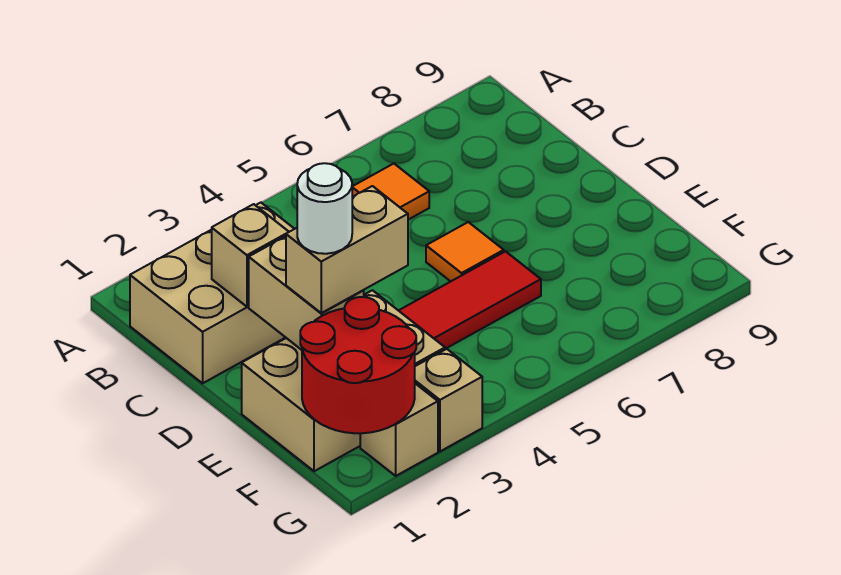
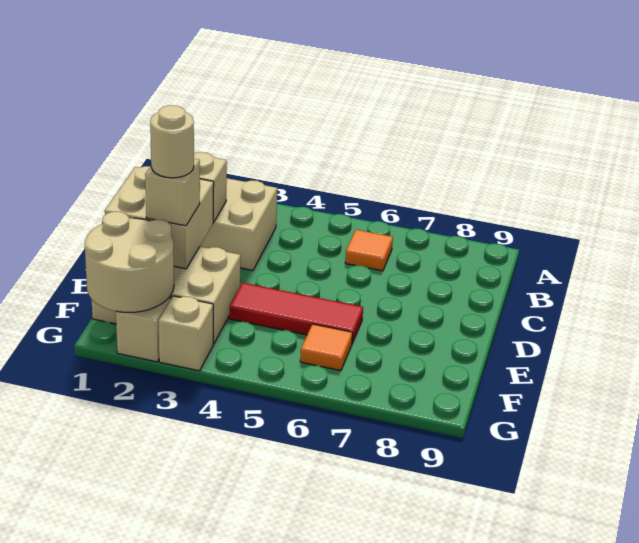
tan 1x2 brick [249,236,364,350] -> tan 2x2 brick [105,166,214,269]
orange 1x1 tile [426,222,504,281] -> orange 1x1 tile moved to [300,324,353,371]
tan 1x2 brick [286,186,408,313] -> tan 1x1 brick [145,159,200,226]
white 1x1 round brick [297,163,352,254] -> tan 1x1 round brick [150,105,194,178]
red 2x2 round brick [300,297,416,433] -> tan 2x2 round brick [85,212,174,312]

